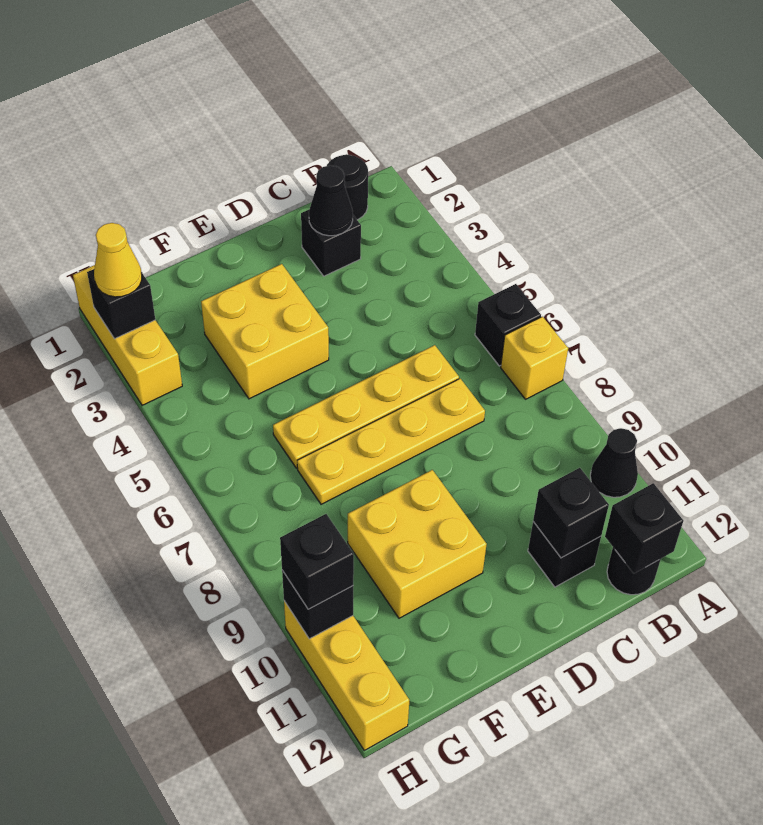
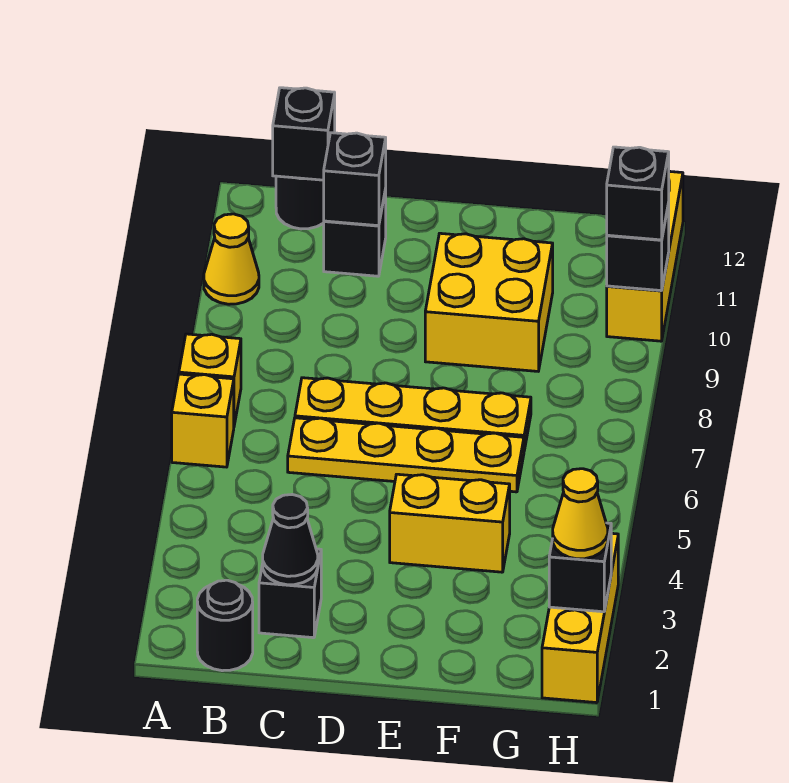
black 1x1 brick [475,284,541,366] -> yellow 1x1 brick [172,374,234,467]
black 1x1 cone [590,428,638,497] -> yellow 1x1 cone [204,214,259,304]
yellow 2x2 brick [201,264,329,399] -> yellow 1x2 brick [390,474,510,572]

